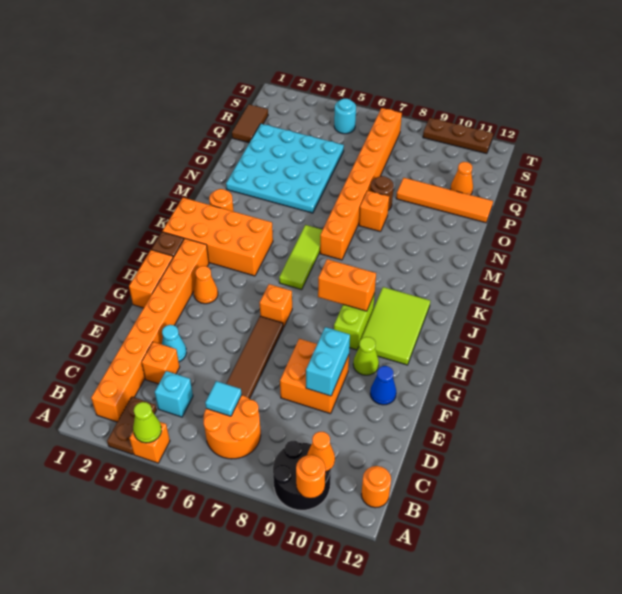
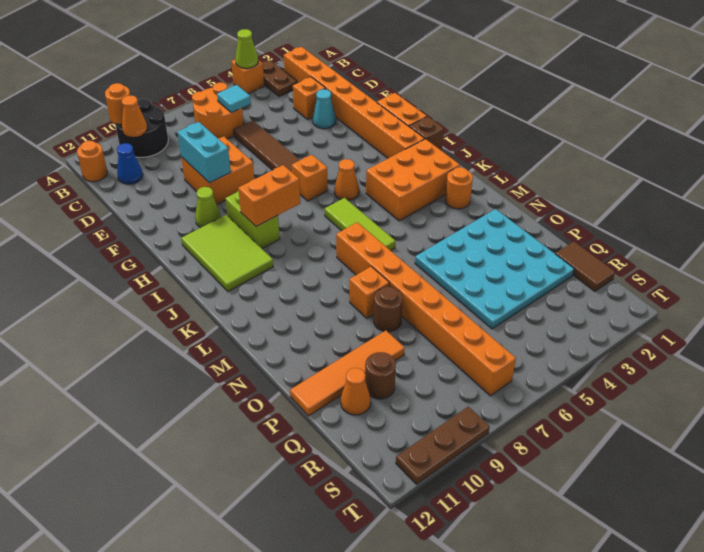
cyan 1x1 brick [155,371,193,417] -> none
blue 1x1 cone [370,366,396,405] -> blue 1x1 cone moved to [117,143,143,184]
orange 1x1 cone [194,266,218,304] -> orange 1x1 cone moved to [334,159,359,200]
orange 2x4 brick [162,198,273,276] -> orange 2x3 brick [366,139,460,221]
none -> brown 1x1 round brick [365,352,396,399]
cyan 1x1 round brick [334,99,356,134] -> none

